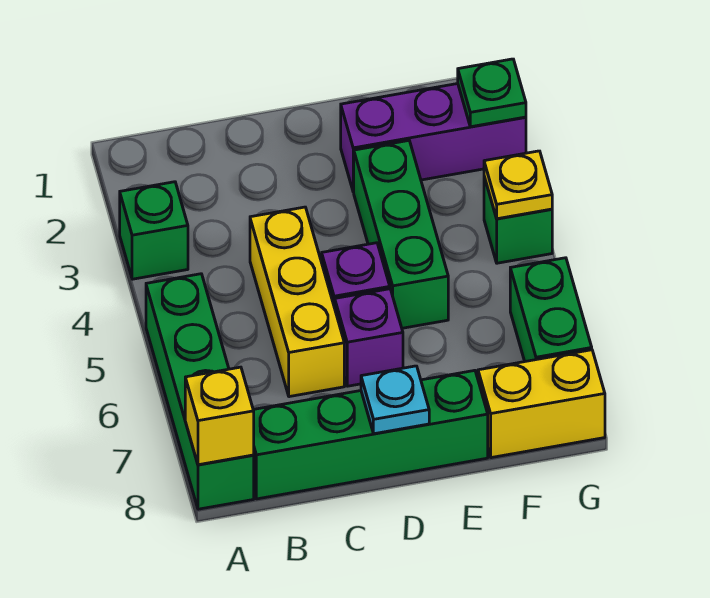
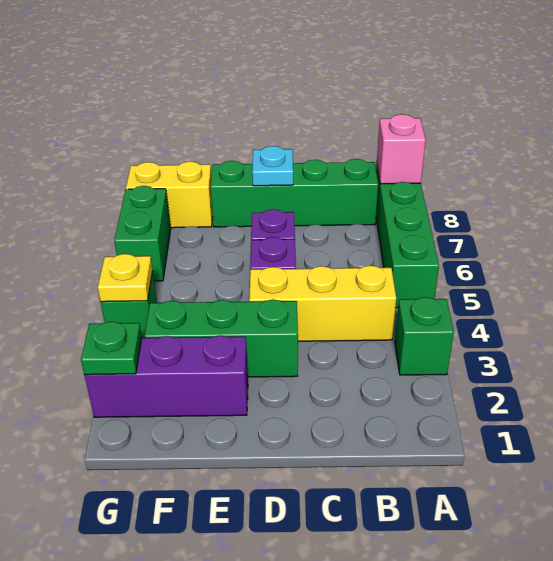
yellow 1x1 brick [185,367,254,465] -> pink 1x1 brick [377,114,426,184]
yellow 1x3 brick [250,207,344,397] -> yellow 1x3 brick turned to [249,266,396,341]
green 1x3 brick [354,141,448,328] -> green 1x3 brick turned to [145,299,298,377]

